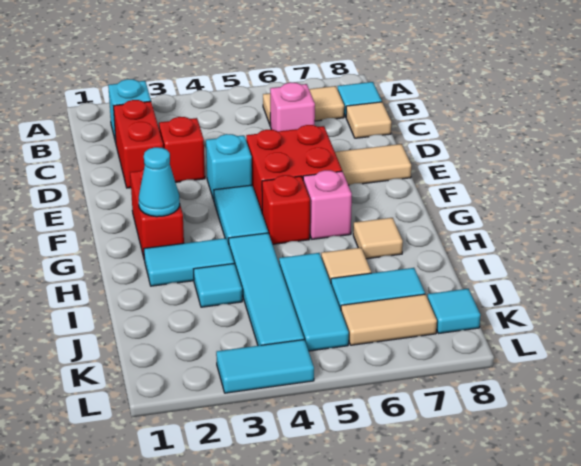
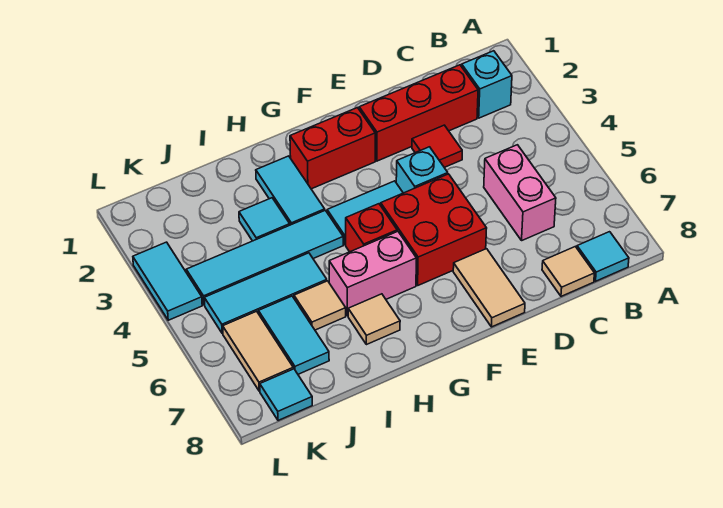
tan 1x2 tile [263,86,344,126] -> none
red 1x2 brick [113,100,163,188] -> red 1x3 brick [359,65,478,161]
pink 1x1 brick [270,82,315,131] -> pink 1x2 brick [484,145,556,240]
red 1x1 brick [159,117,205,182] -> red 1x1 tile [412,125,462,167]
cyan 1x1 cone [139,147,180,217] -> none
pink 1x1 brick [303,170,352,239] -> pink 1x2 brick [329,231,416,316]

